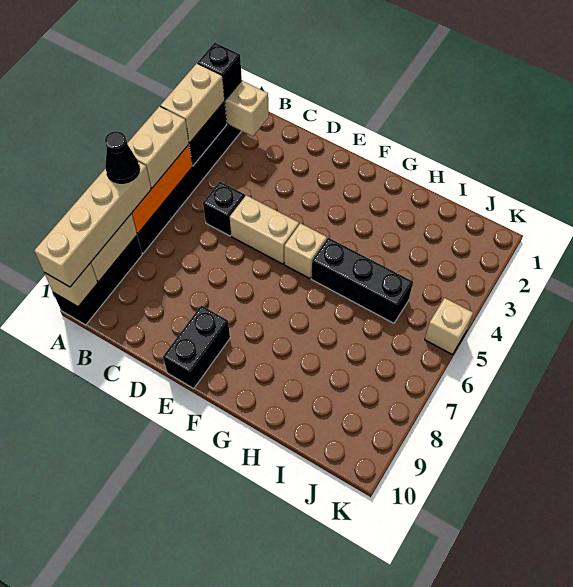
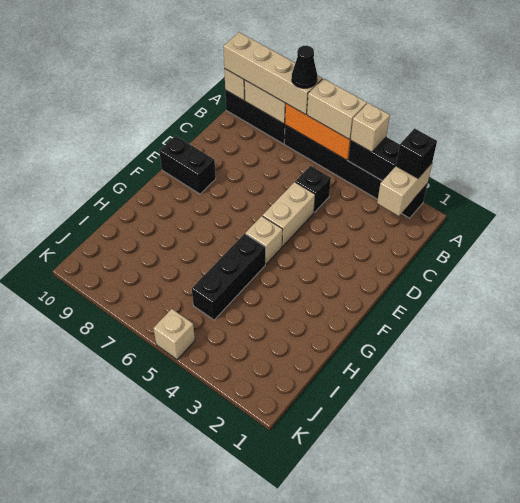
tan 1x2 brick [160,63,225,143] -> tan 1x1 brick [350,103,390,152]

